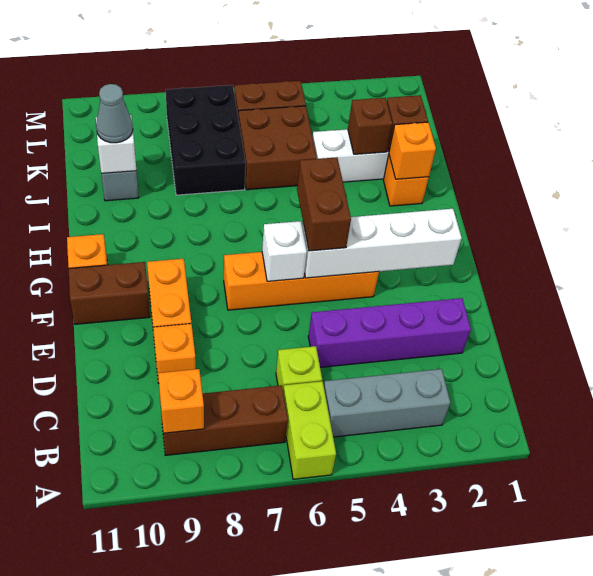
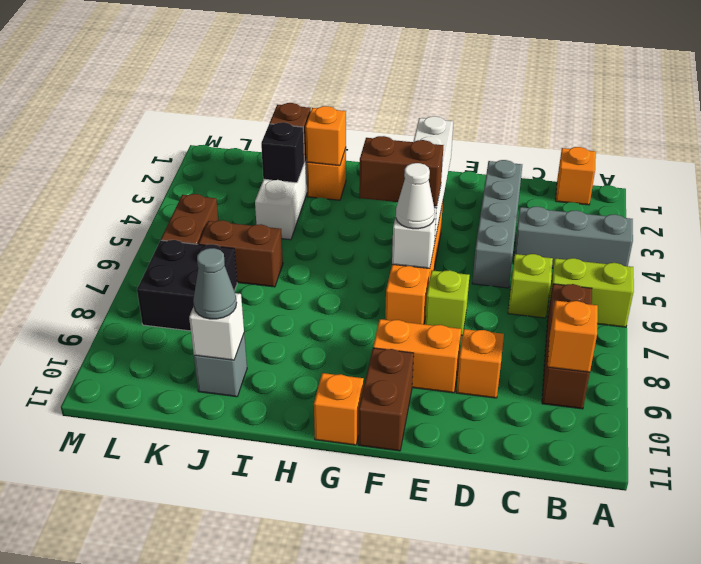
none -> orange 1x1 brick [556,147,596,205]
grey 1x3 brick [324,369,451,437] -> grey 1x3 brick turned to [513,207,633,268]
purple 1x4 brick [308,298,471,367] -> grey 1x4 brick [472,160,522,288]
none -> lime 1x1 brick [425,270,470,335]
none -> white 1x1 cone [396,163,435,229]
brown 1x1 brick [348,98,392,154] -> black 1x1 brick [261,122,304,183]
brown 2x2 brick [238,106,317,190] -> brown 1x2 brick [199,220,283,287]
black 2x3 brick [166,85,246,195] -> black 2x2 brick [137,240,237,331]

